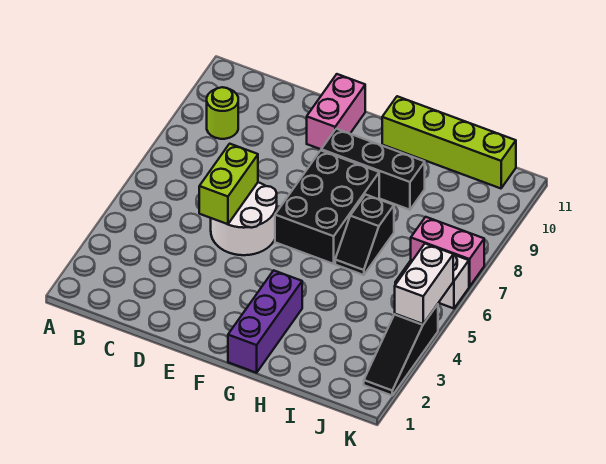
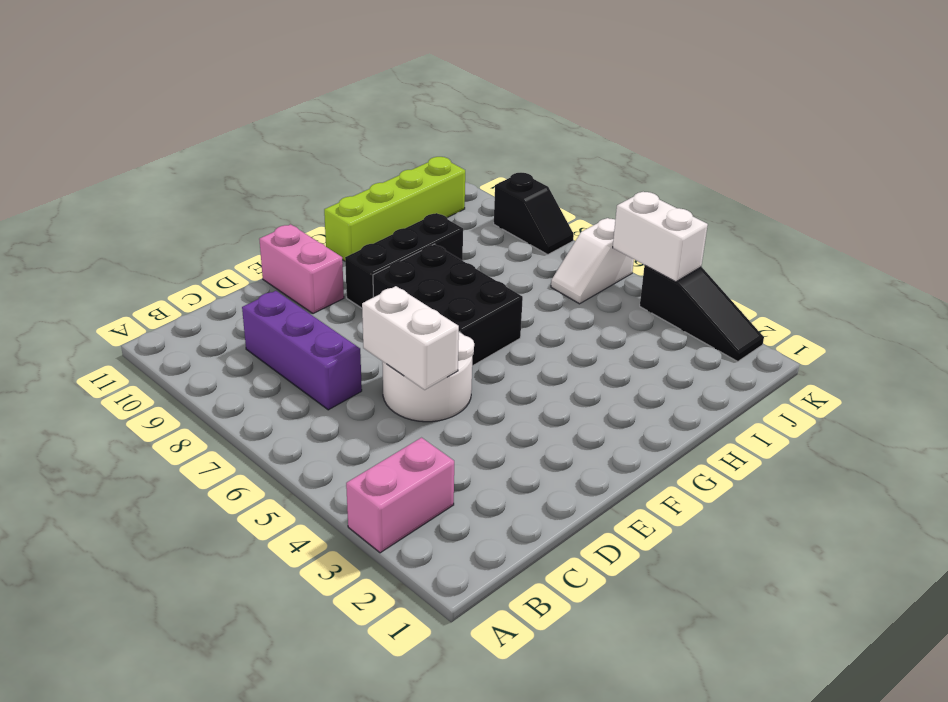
lime 1x1 round brick [207,87,238,139] -> none
lime 1x2 brick [199,144,258,224] -> white 1x2 brick [362,286,459,390]
purple 1x3 brick [228,270,302,373] -> purple 1x3 brick moved to [242,291,362,410]
black 1x2 slope [335,195,394,275] -> black 1x2 slope moved to [494,173,574,255]
pink 1x2 brick [411,217,484,287] -> pink 1x2 brick moved to [346,438,454,553]

